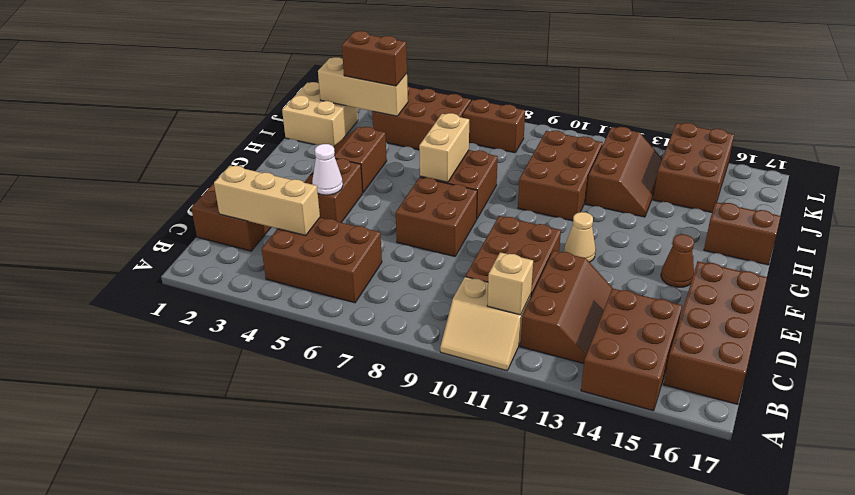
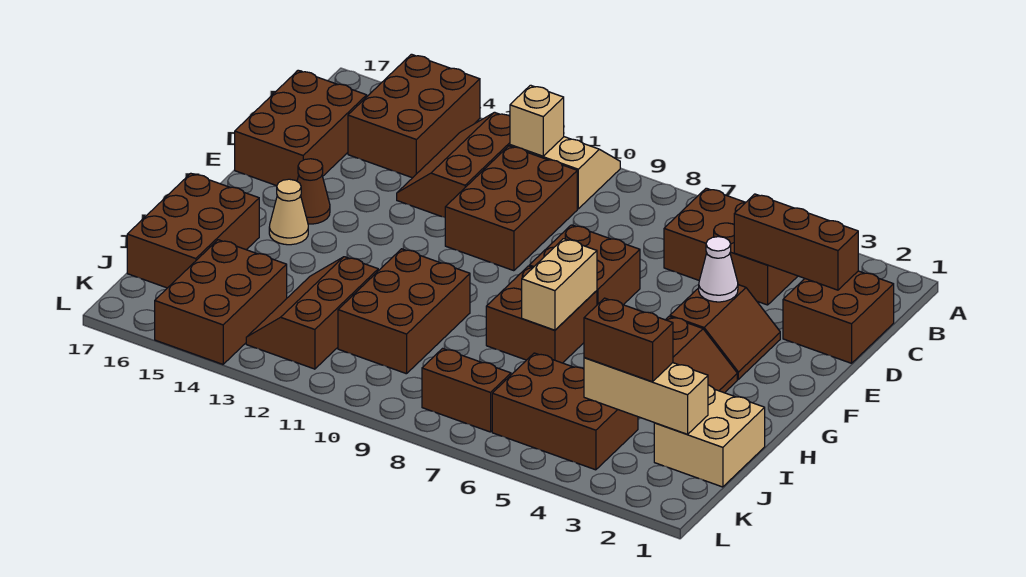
brown 2x4 brick [664,262,767,404] -> brown 2x3 brick [235,70,367,186]
tan 1x3 brick [214,165,320,236] -> brown 1x3 brick [734,194,858,290]
tan 1x1 cone [564,212,596,262] -> tan 1x1 cone moved to [269,179,308,245]
brown 1x2 brick [704,202,781,265] -> brown 2x3 brick [127,173,259,288]

